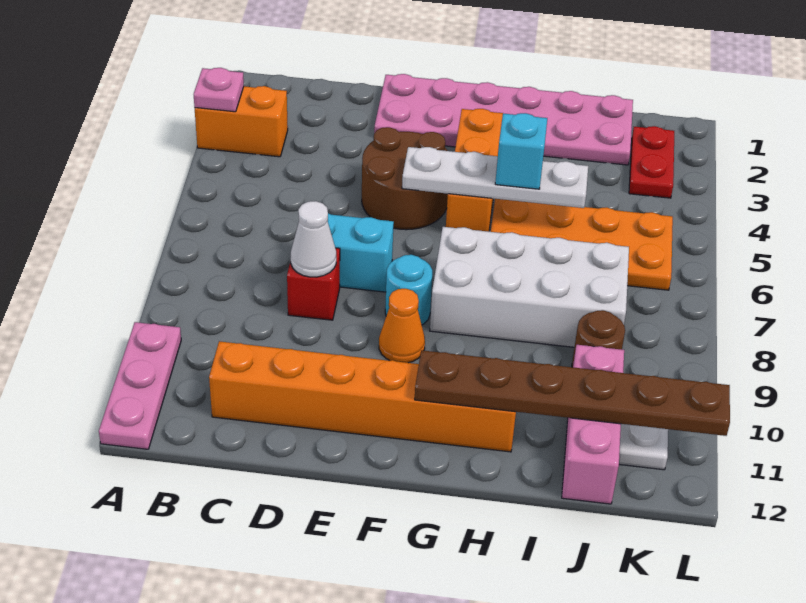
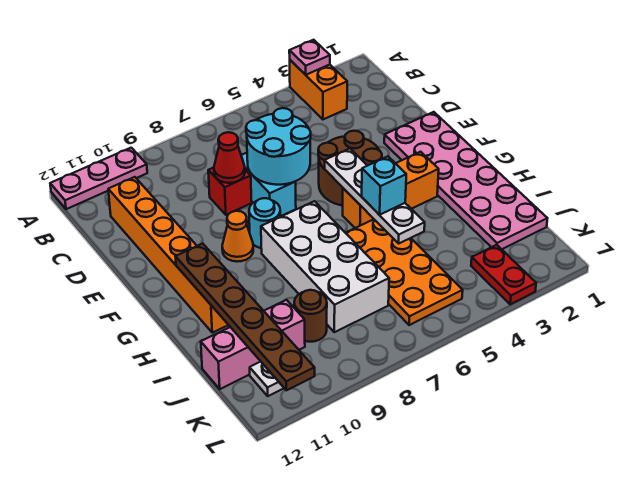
none -> cyan 2x2 round brick [246,108,311,185]
white 1x1 cone [291,201,336,277] -> red 1x1 cone [214,132,245,183]
red 1x2 plate [629,126,674,198] -> red 1x2 plate turned to [471,245,536,304]

